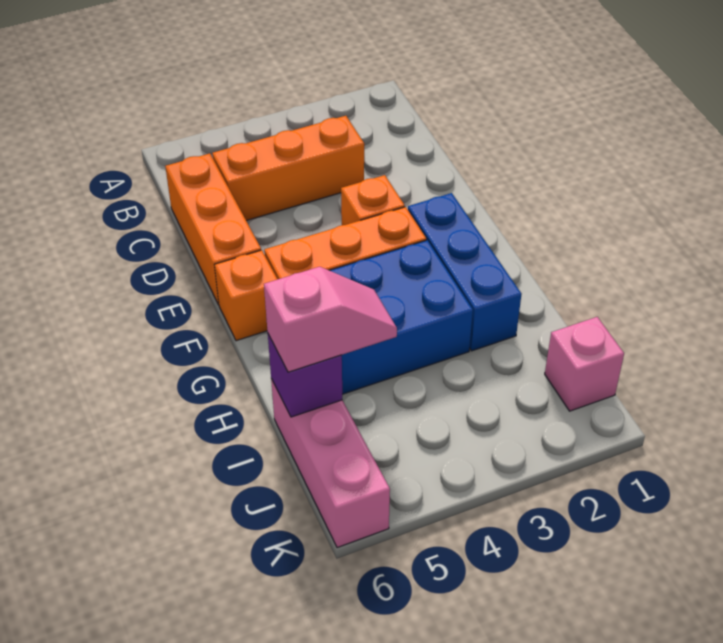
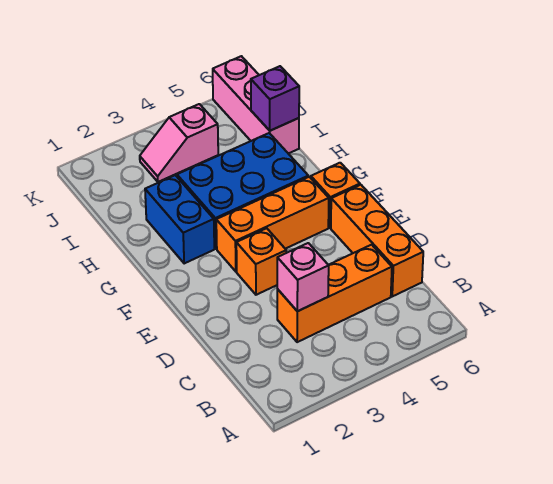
blue 1x3 brick [408,193,522,351] -> blue 1x2 brick [145,175,214,263]
pink 1x2 slope [264,267,397,372] -> pink 1x2 slope moved to [140,104,218,182]
pink 1x1 brick [545,317,624,411] -> pink 1x1 brick moved to [277,243,329,311]

